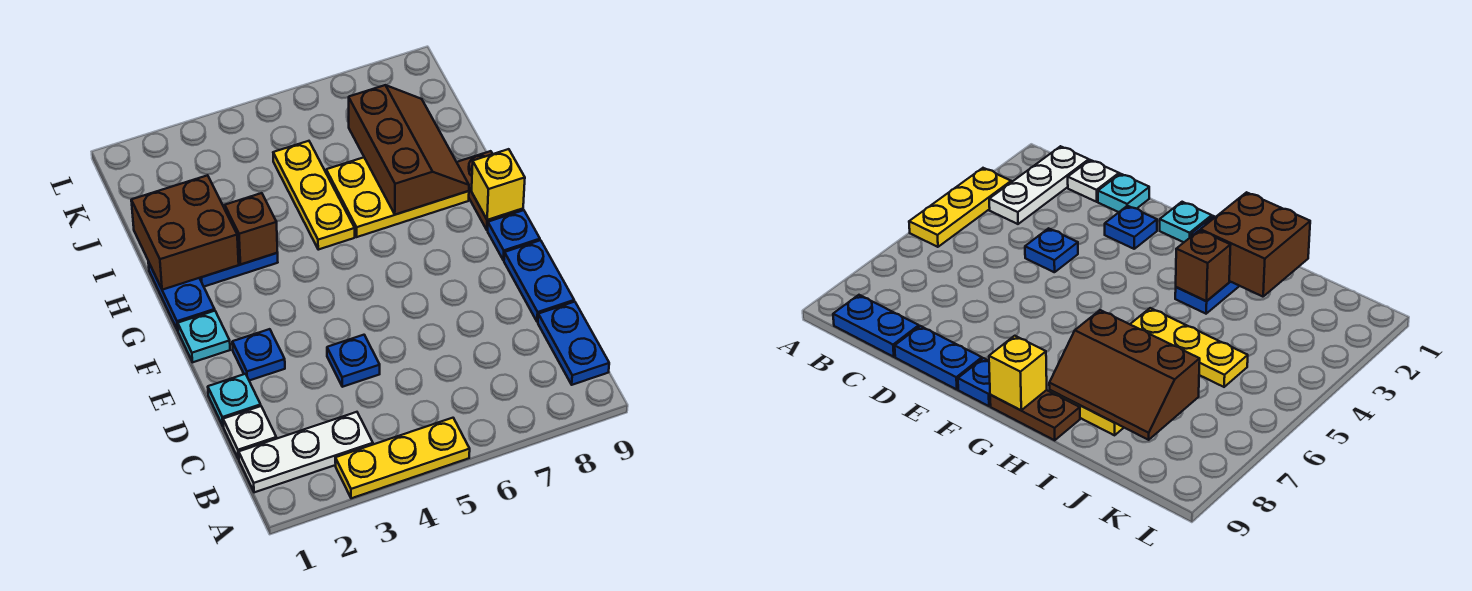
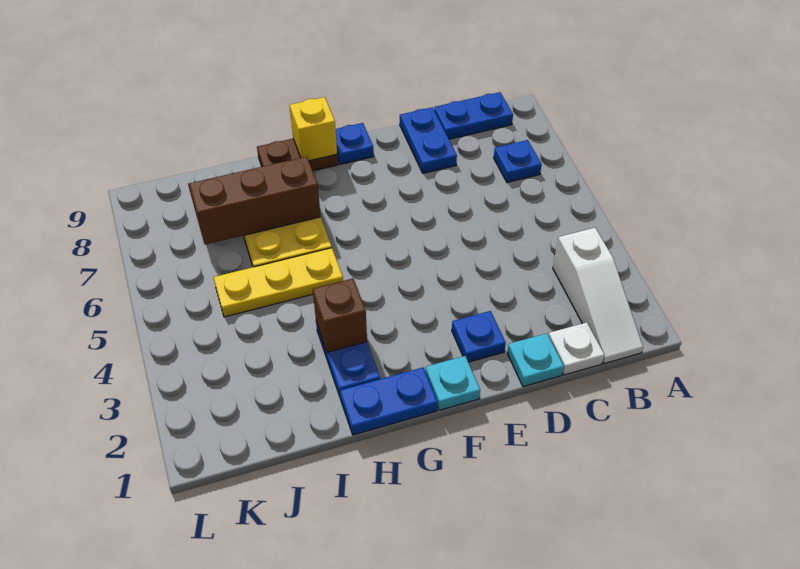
yellow 1x3 plate [335,418,470,498] -> none
white 1x3 plate [239,412,373,492] -> white 1x3 slope [553,228,643,364]
blue 1x1 plate [327,335,380,387] -> blue 1x1 plate moved to [494,140,542,182]
blue 1x2 plate [504,240,574,322] -> blue 1x2 plate turned to [400,107,457,173]
brown 2x2 brick [131,175,239,290] -> none

